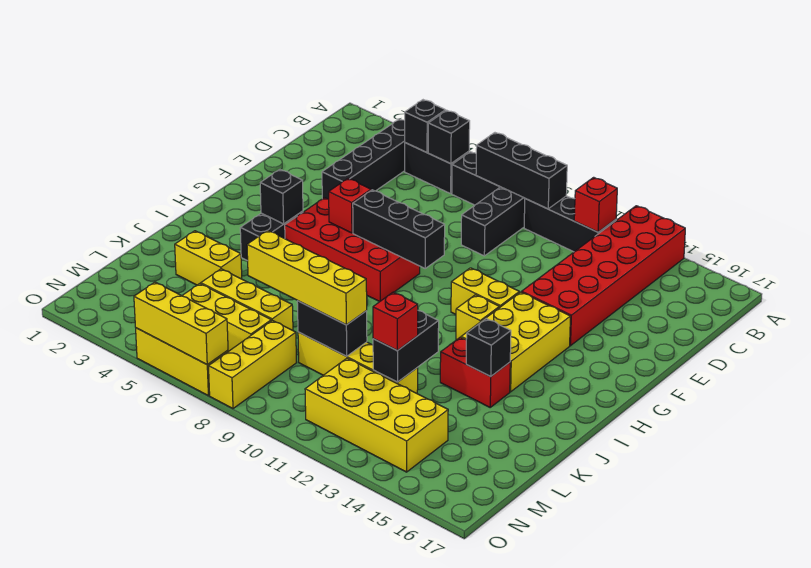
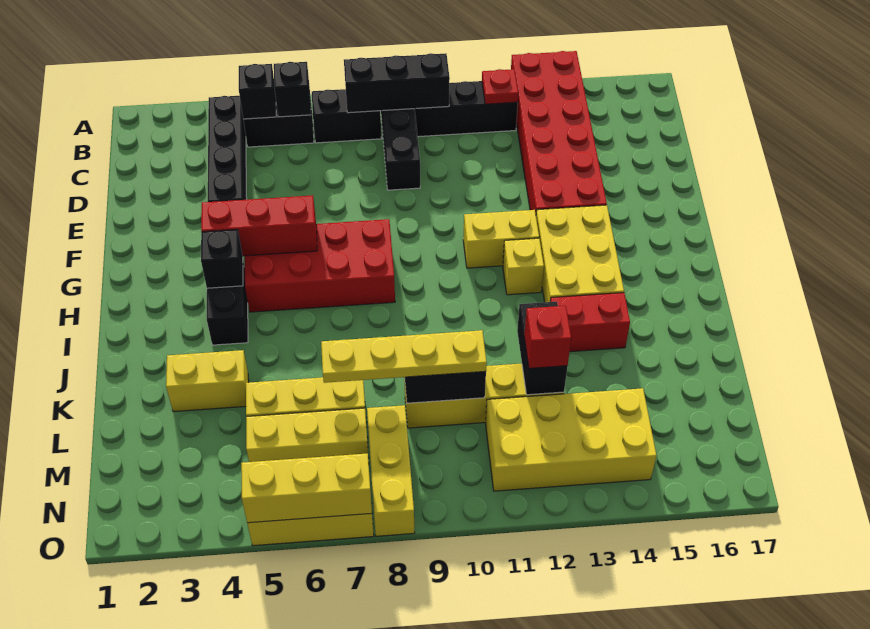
red 1x1 brick [574,177,617,232] -> red 1x1 plate [482,69,518,104]
red 1x1 brick [329,178,371,233] -> red 1x3 brick [201,195,317,256]
black 1x3 brick [353,190,445,268] -> none
black 1x1 brick [466,319,511,376] -> none
yellow 1x4 brick [247,230,367,325] -> yellow 1x4 plate [321,330,487,383]

